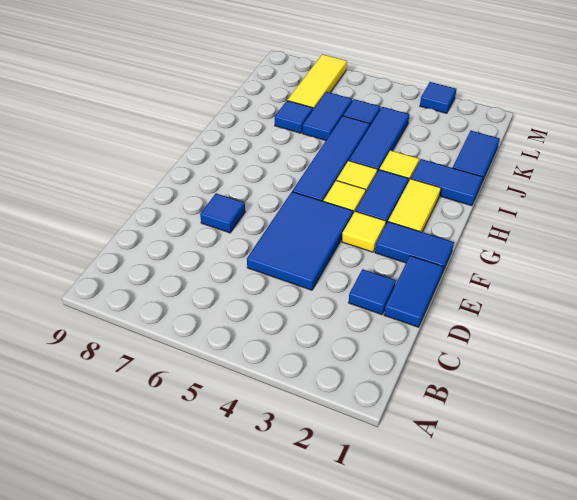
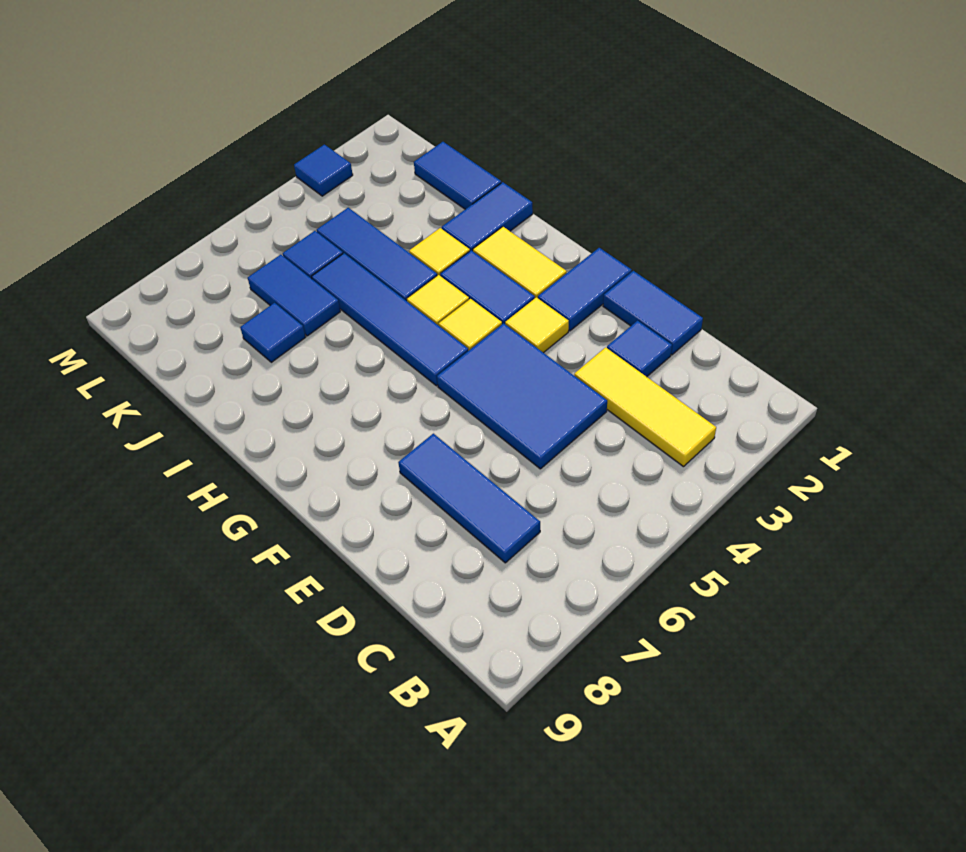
blue 1x1 tile [200,193,245,233] -> blue 1x3 tile [398,434,540,563]
yellow 1x3 tile [287,54,347,109] -> yellow 1x3 tile moved to [574,347,716,467]

